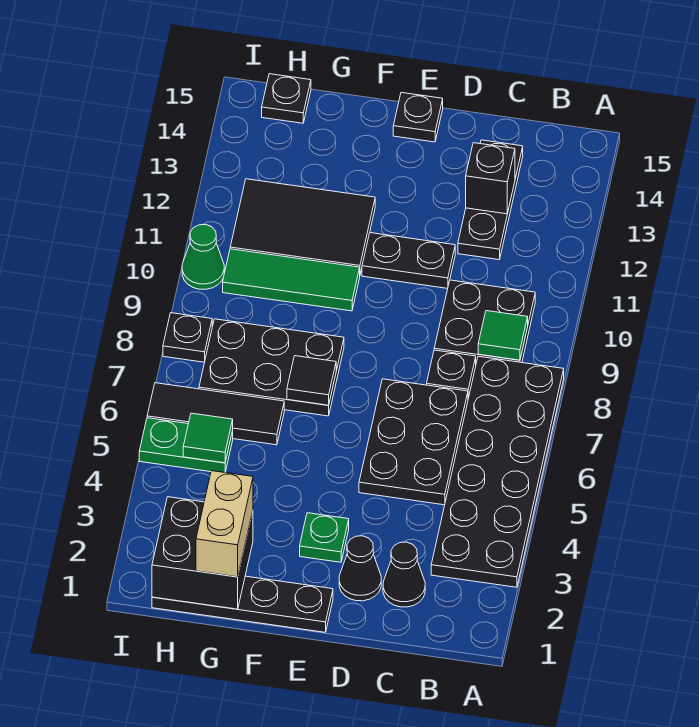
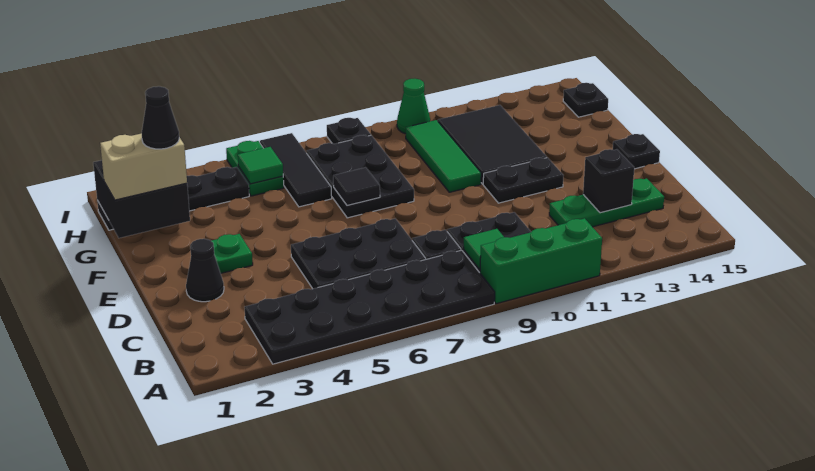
none -> green 1x3 brick [480,218,602,304]
black 1x1 cone [383,542,425,607] -> black 1x1 cone moved to [142,86,179,149]
black 1x3 plate [458,140,523,260] -> green 1x3 plate [549,178,664,227]
black 1x2 plate [362,233,455,288] -> black 1x2 plate turned to [483,158,563,203]
black 1x4 plate [152,576,333,632] -> black 1x4 plate turned to [97,167,249,230]

